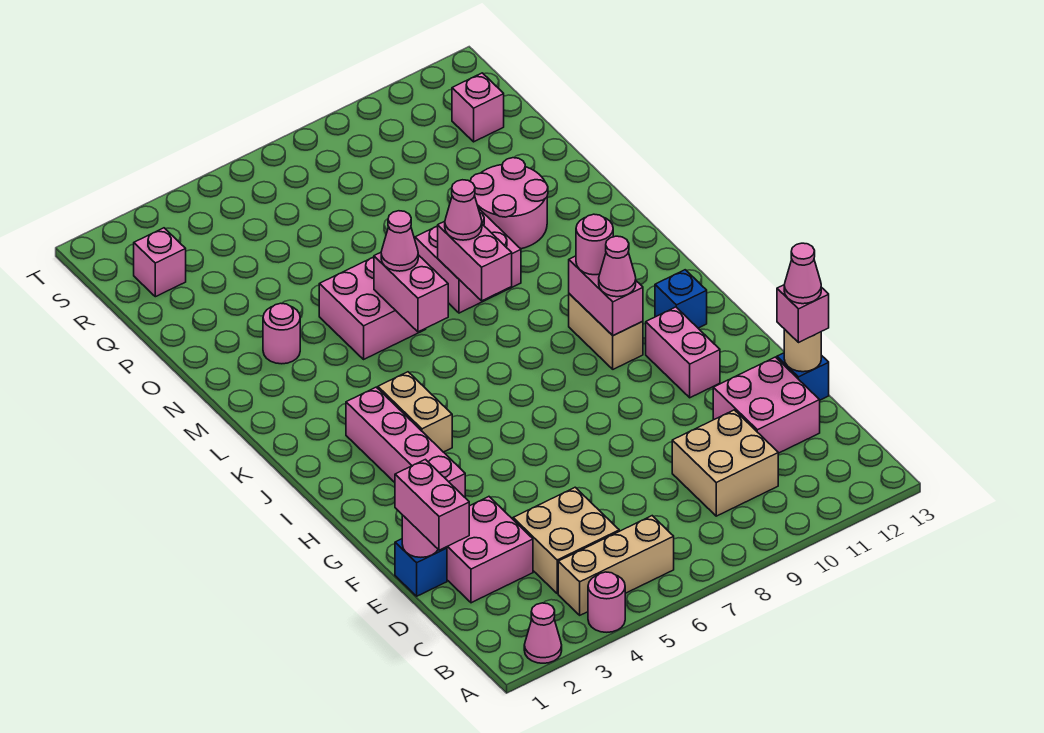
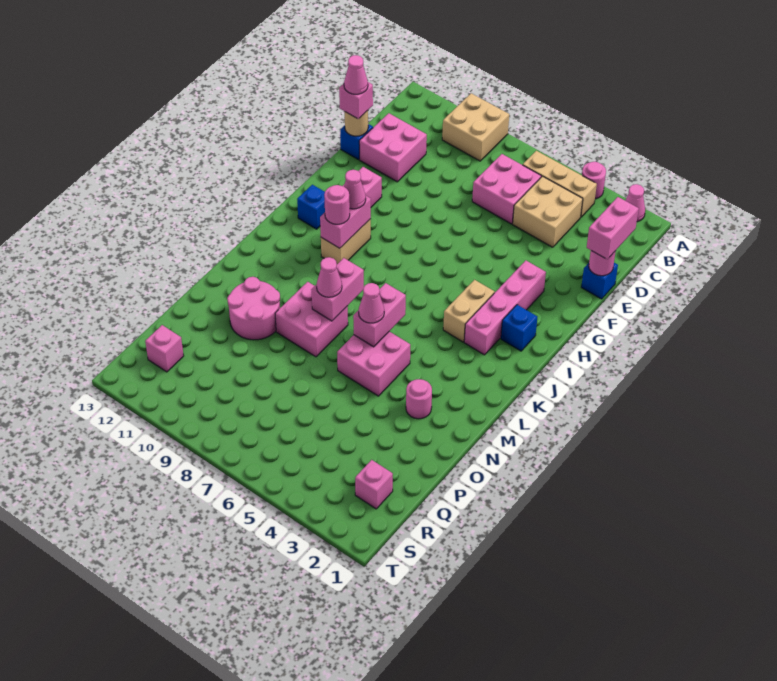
tan 2x2 brick [672,410,778,516] -> tan 2x2 brick moved to [442,93,509,161]
pink 2x2 brick [446,497,533,603] -> pink 2x2 brick moved to [472,154,541,224]
none -> blue 1x1 brick [501,305,537,351]

